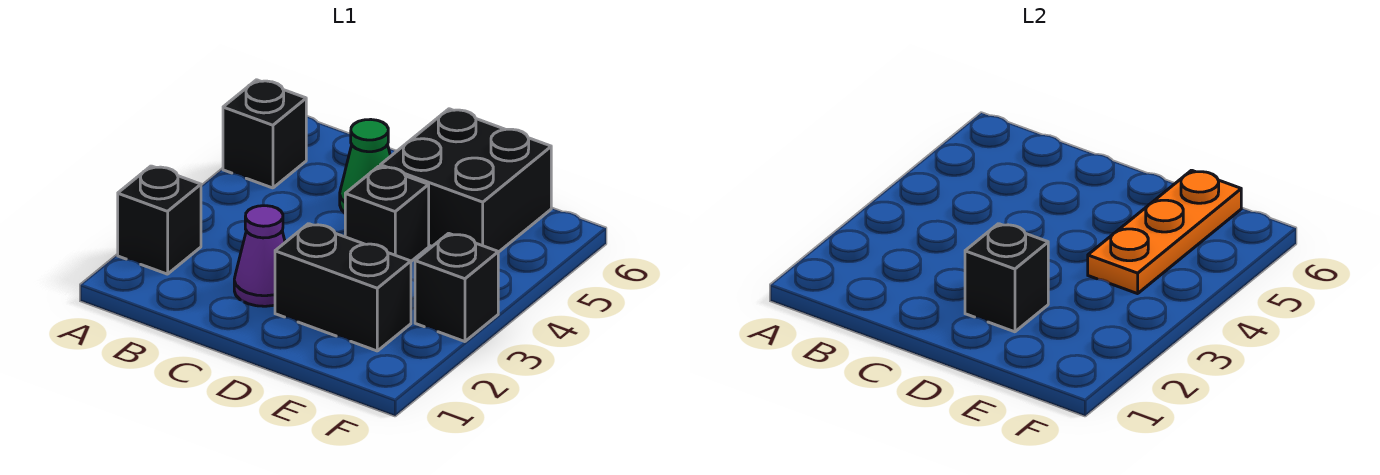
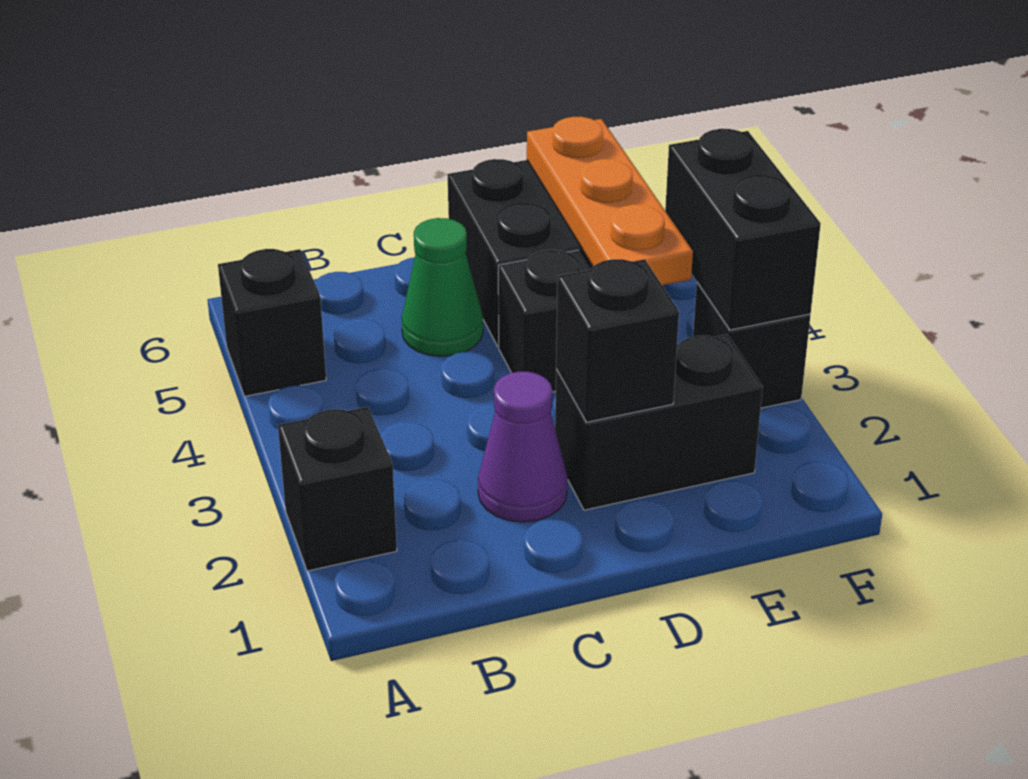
none -> black 1x2 brick [665,129,821,330]

